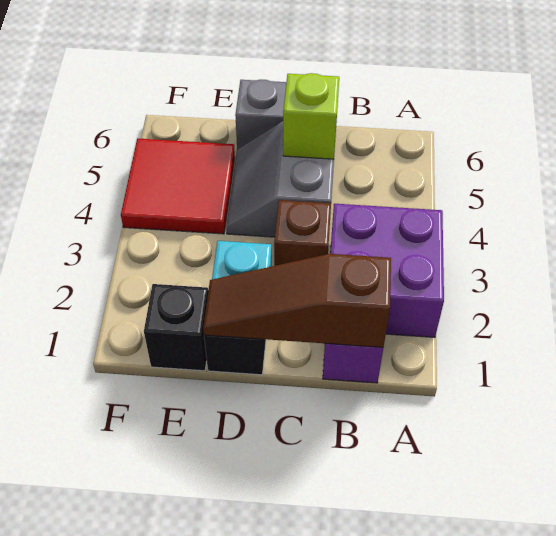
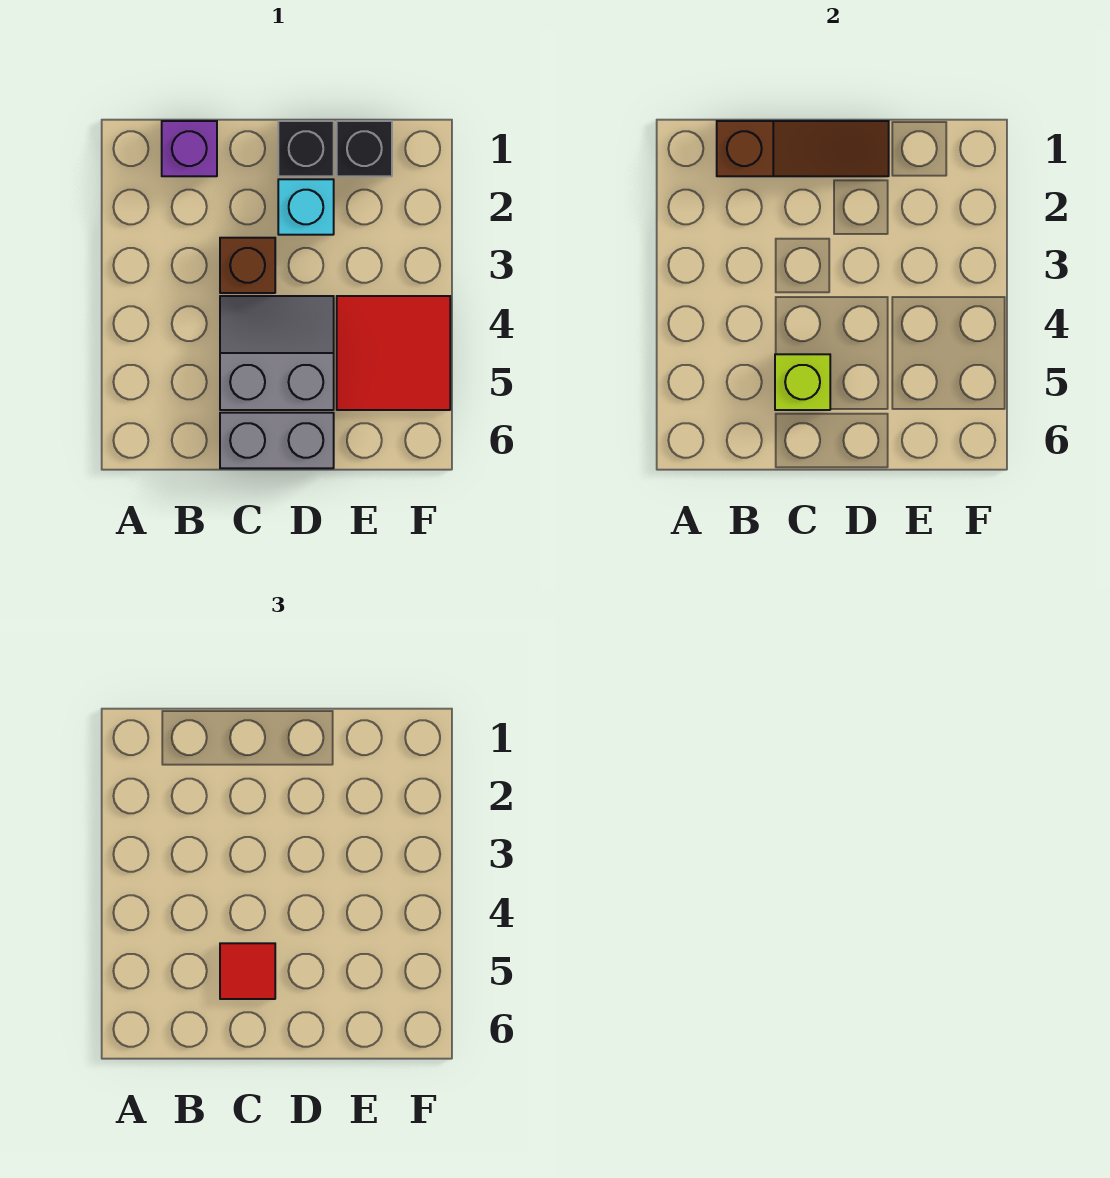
purple 2x2 brick [330,204,444,337] -> none
grey 2x2 slope [226,121,334,237] -> grey 2x2 slope turned to [220,296,334,410]
none -> red 1x1 tile [220,943,275,999]

